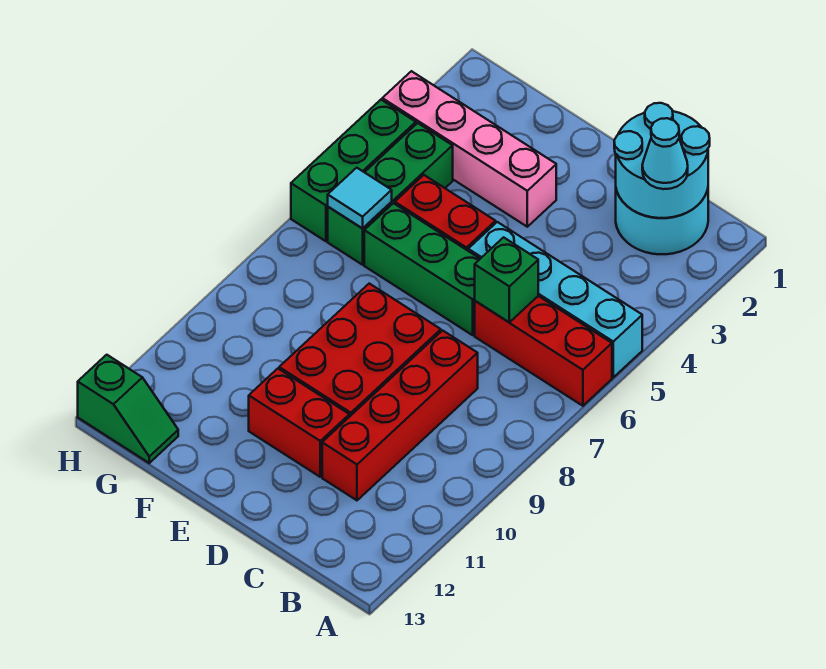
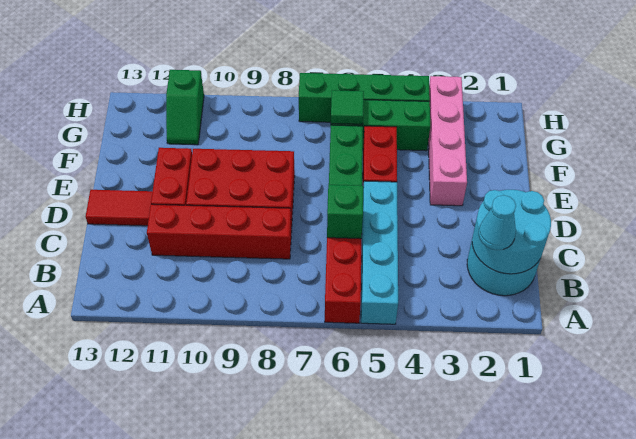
none -> red 1x2 tile [86,190,152,226]
cyan 1x1 tile [328,168,392,229] -> green 1x1 tile [331,90,364,124]
green 1x2 slope [78,355,178,463] -> green 1x2 slope moved to [166,70,204,145]
green 1x3 brick [291,100,416,241] -> green 1x4 brick [299,73,430,122]

